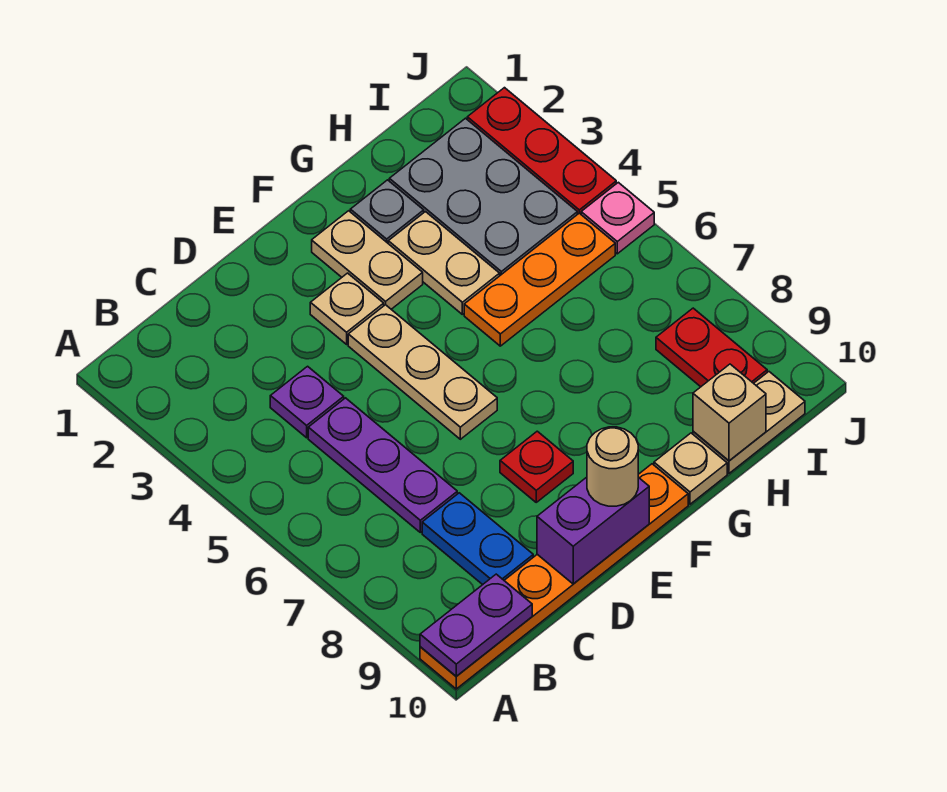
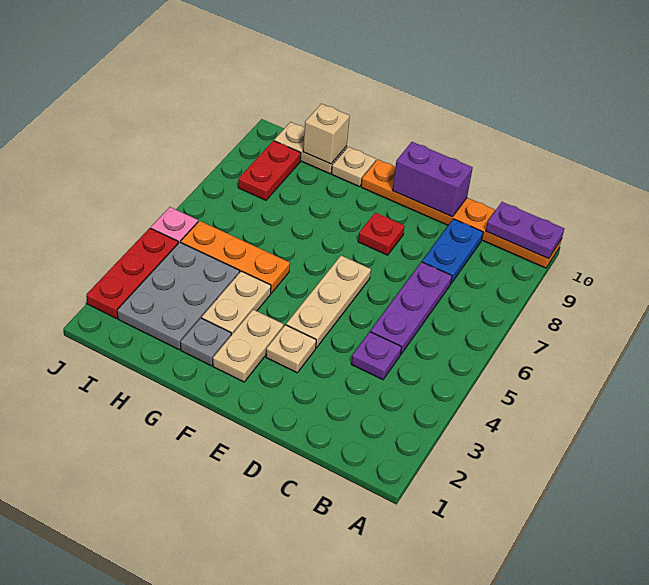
tan 1x1 round brick [587,427,638,506] -> none

